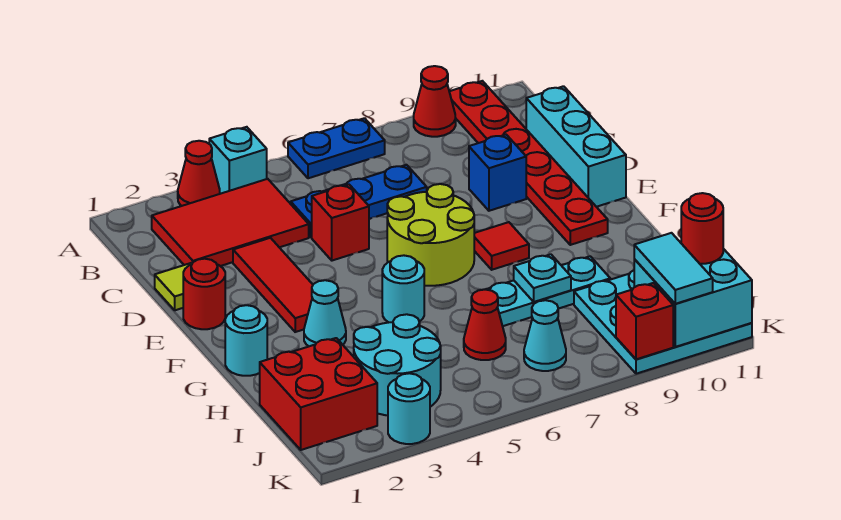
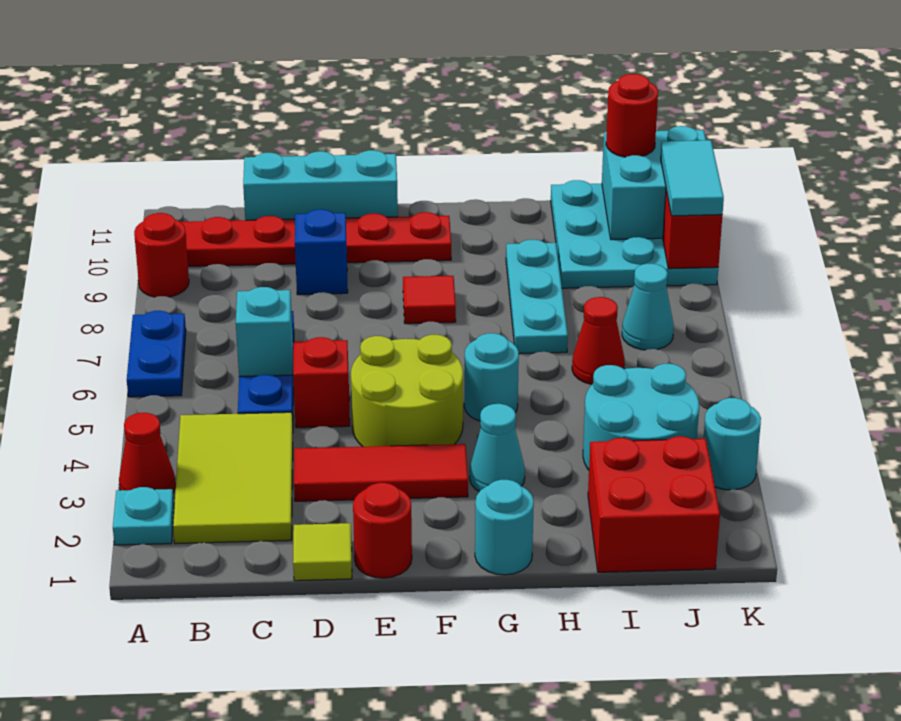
cyan 1x1 brick [209,127,267,194] -> cyan 1x1 brick moved to [236,287,293,377]
red 1x1 cone [414,66,456,137] -> red 1x1 round brick [134,213,189,297]
red 2x3 tile [152,179,309,266] -> lime 2x3 tile [173,412,293,544]
lime 2x2 round brick [387,184,474,286] -> lime 2x2 round brick moved to [351,335,463,447]
cyan 1x1 plate [514,254,571,302] -> cyan 1x1 plate moved to [113,487,174,545]
cyan 1x2 tile [634,233,713,304] -> cyan 1x2 tile turned to [661,140,724,216]

